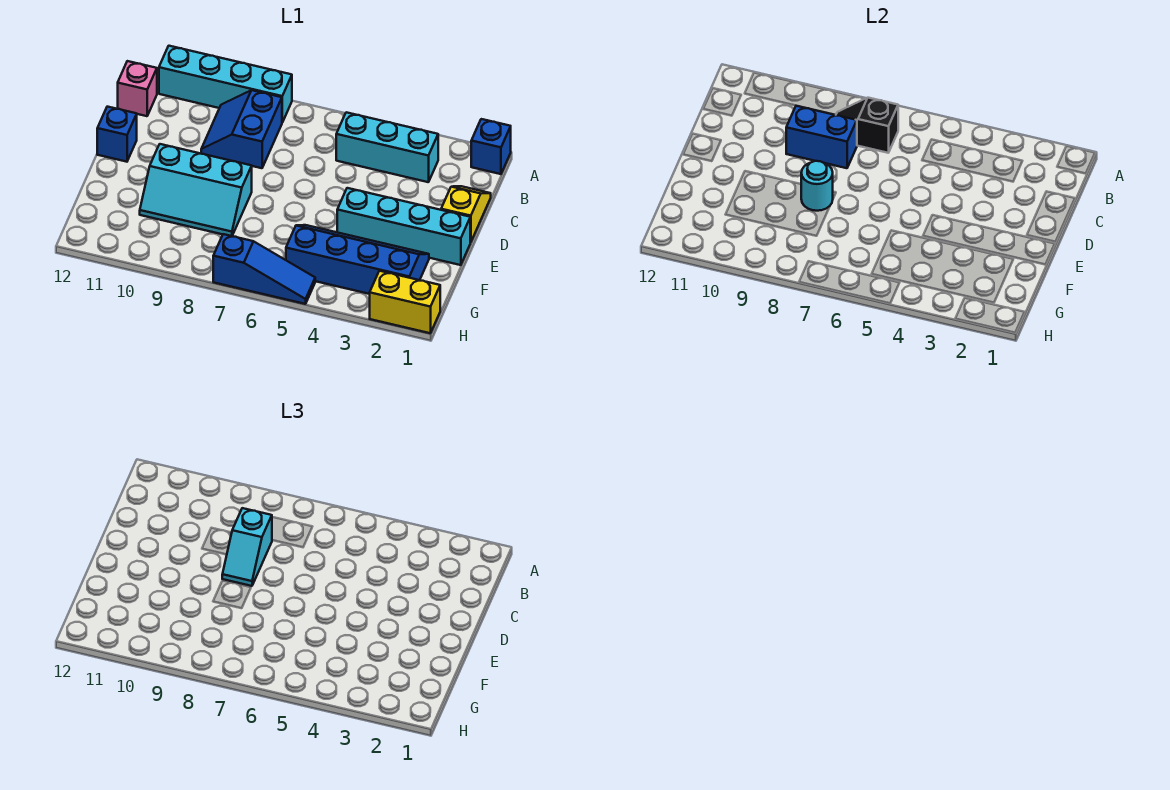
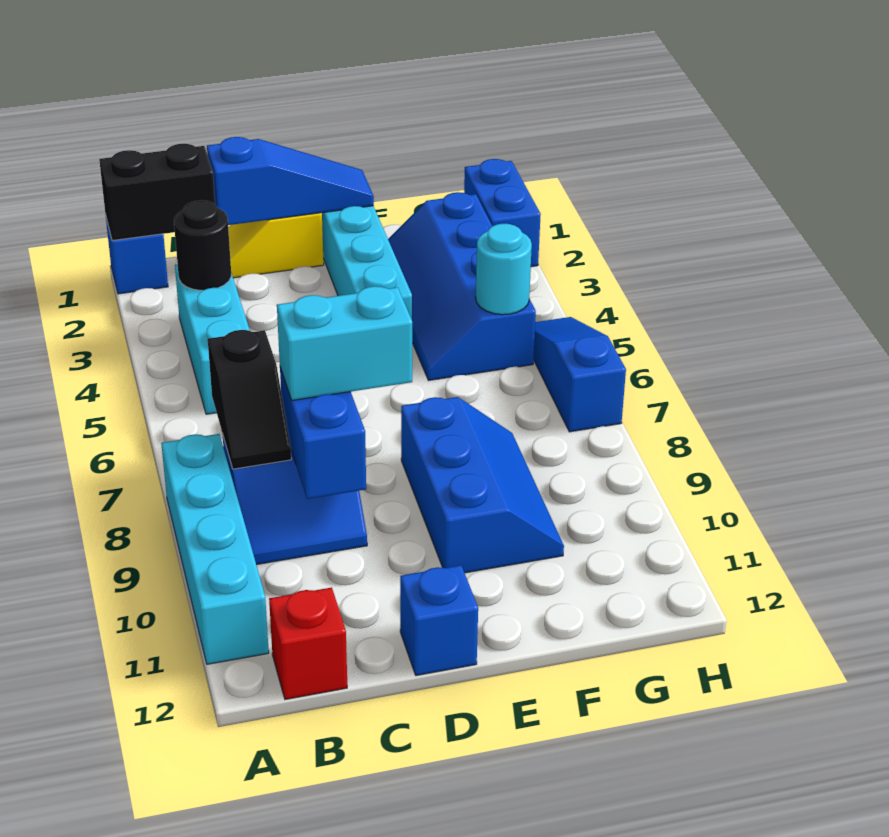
none -> black 1x2 brick [99,144,215,241]
none -> black 1x1 round brick [174,200,231,290]
pink 1x1 brick [118,61,157,116] -> red 1x1 brick [269,588,347,699]
none -> blue 1x3 slope [207,137,374,225]
cyan 1x2 slope [222,508,272,586] -> cyan 1x2 brick [277,286,412,400]
cyan 2x3 slope [140,144,252,236] -> blue 2x3 slope [401,397,564,573]
cyan 1x1 round brick [801,161,833,211] -> cyan 1x1 round brick moved to [476,224,532,315]
yellow 1x2 brick [370,271,440,333] -> blue 1x2 brick [464,159,541,267]

